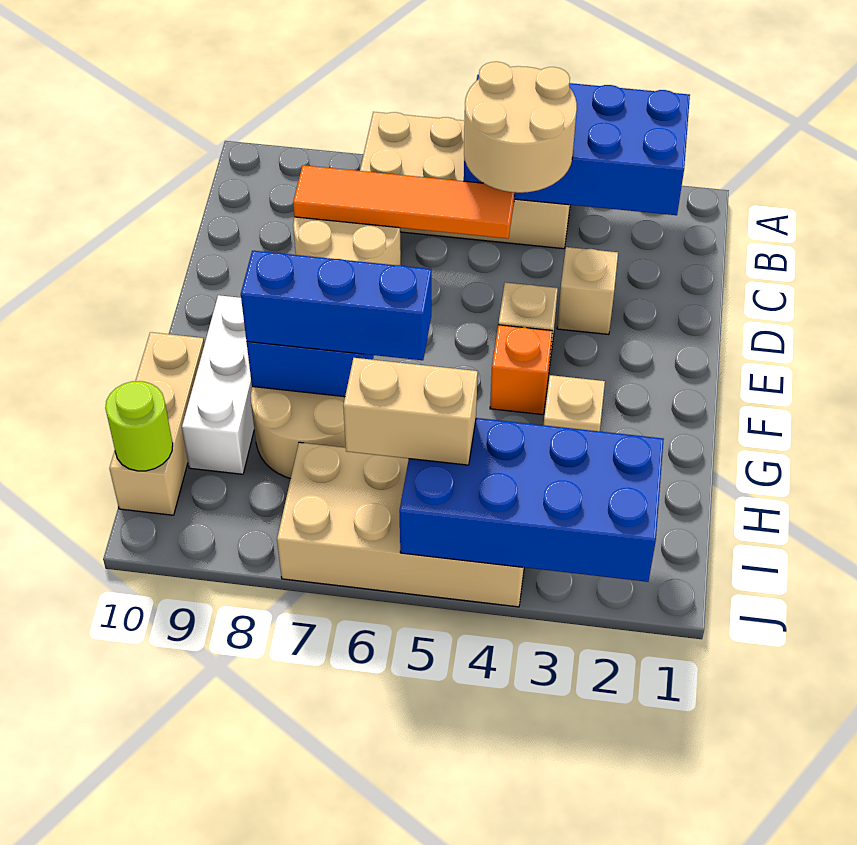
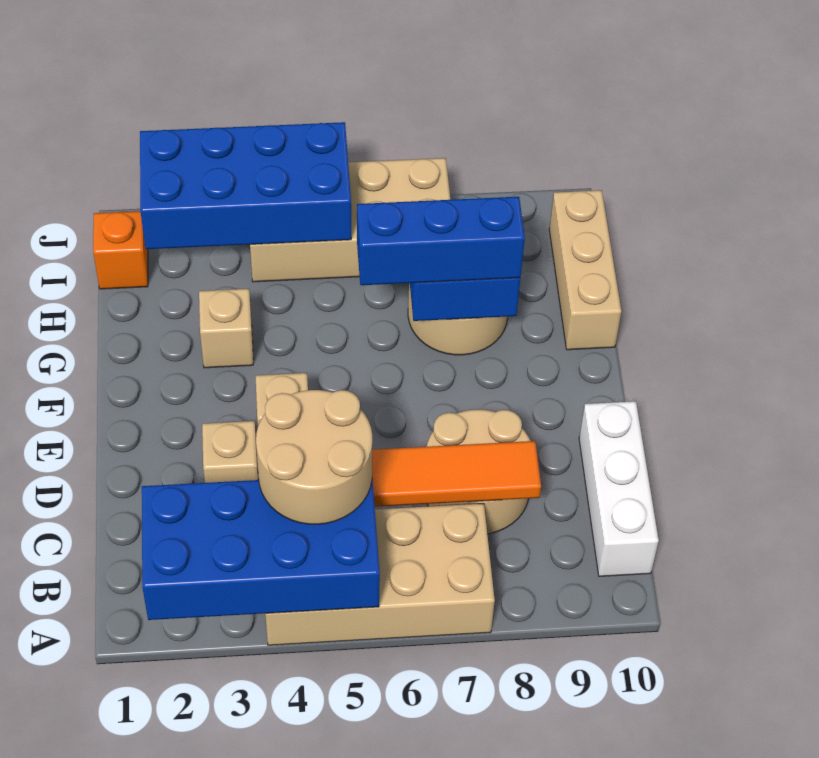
orange 1x1 brick [490,325,552,415] -> orange 1x1 brick moved to [93,211,148,289]
white 1x3 brick [182,295,254,474] -> white 1x3 brick moved to [579,401,659,576]
tan 1x2 brick [343,358,478,465] -> none
lime 1x1 round brick [105,381,173,471] -> none

